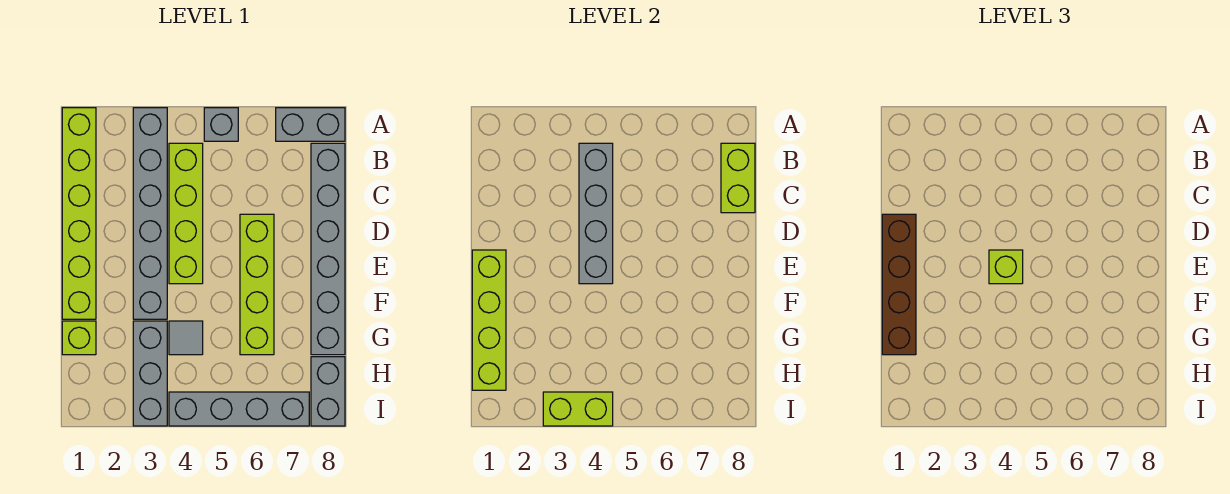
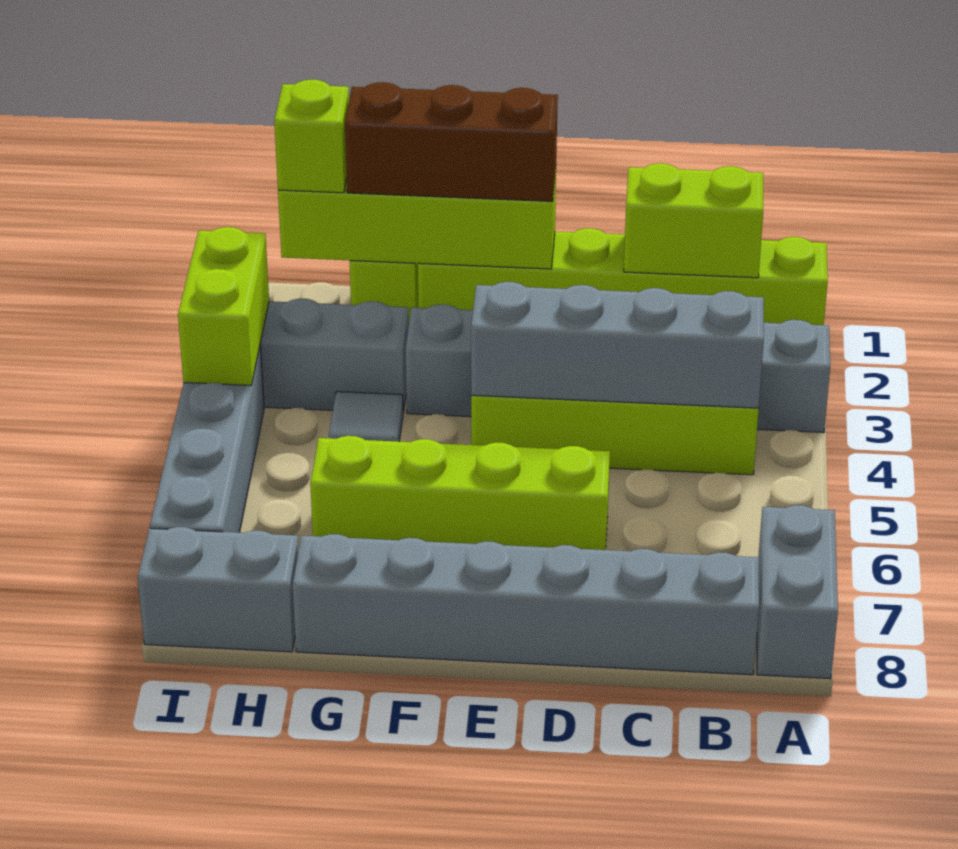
grey 1x1 brick [204,108,238,141] -> none
lime 1x2 brick [721,143,755,213] -> lime 1x2 brick moved to [624,163,763,278]
brown 1x4 brick [882,214,916,355] -> brown 1x3 brick [345,82,558,201]
lime 1x1 brick [989,250,1023,284] -> lime 1x1 brick moved to [274,80,349,193]

